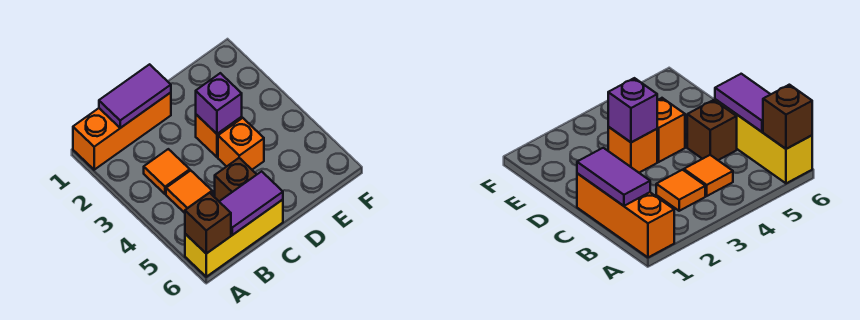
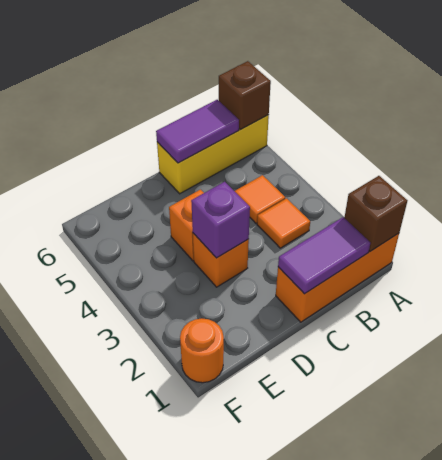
brown 1x1 brick [215,158,257,201] -> brown 1x1 brick moved to [344,176,407,251]
none -> orange 1x1 round brick [180,318,224,383]

